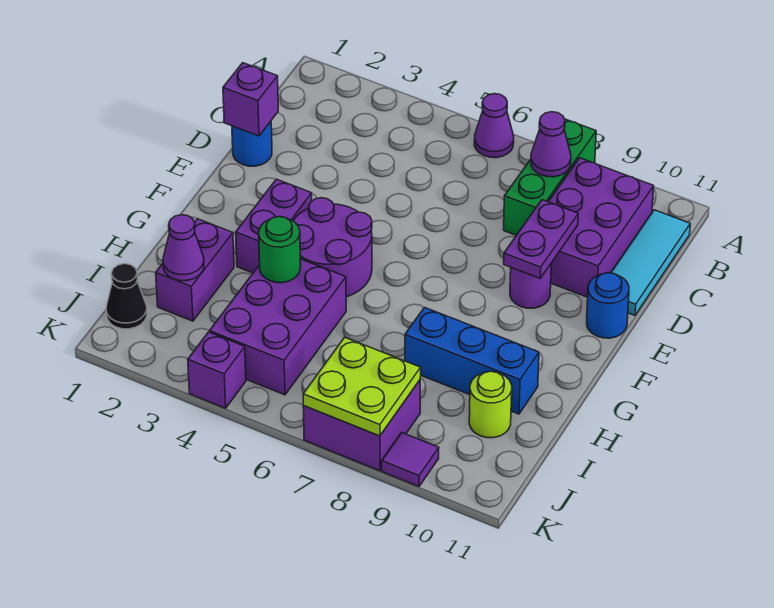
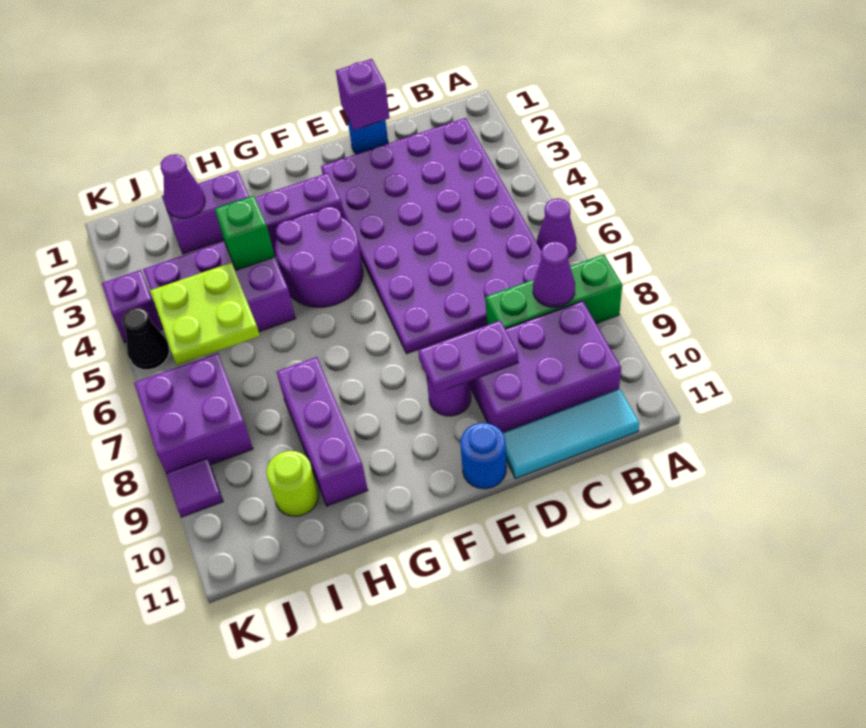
none -> purple 4x6 plate [321,118,541,354]
green 1x1 round brick [259,217,301,283] -> green 1x1 brick [215,196,275,270]
blue 1x3 brick [405,307,539,414] -> purple 1x3 brick [277,357,368,506]
black 1x1 cone [106,264,147,329] -> black 1x1 cone moved to [122,308,170,370]
lime 2x2 plate [303,337,421,436] -> lime 2x2 plate moved to [150,263,260,365]

